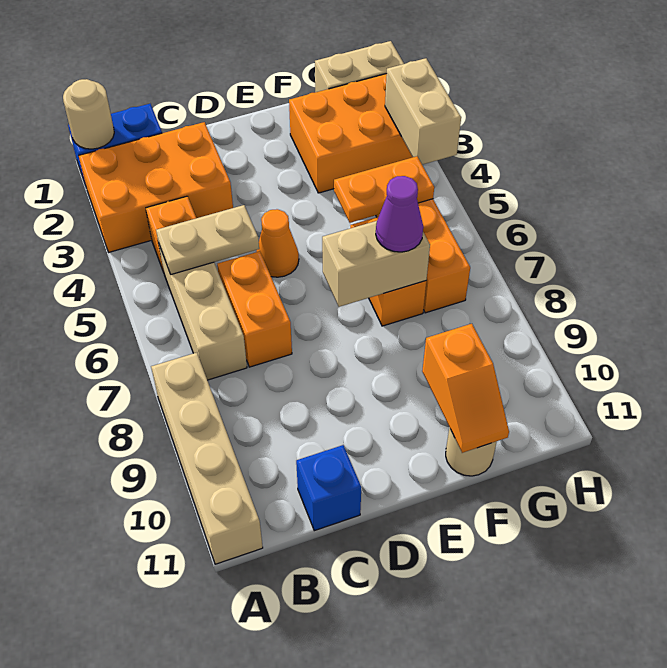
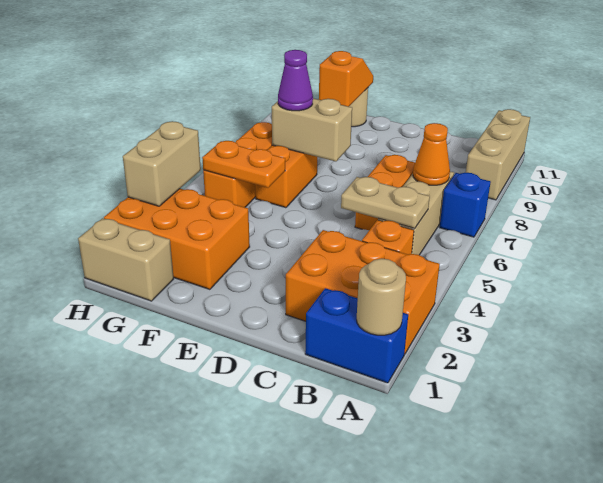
tan 1x4 brick [151,353,263,564] -> tan 1x3 brick [466,109,530,200]
blue 1x1 brick [296,445,361,531] -> blue 1x1 brick moved to [440,173,491,237]
orange 1x1 cone [256,209,299,277] -> orange 1x1 cone moved to [413,123,450,185]

